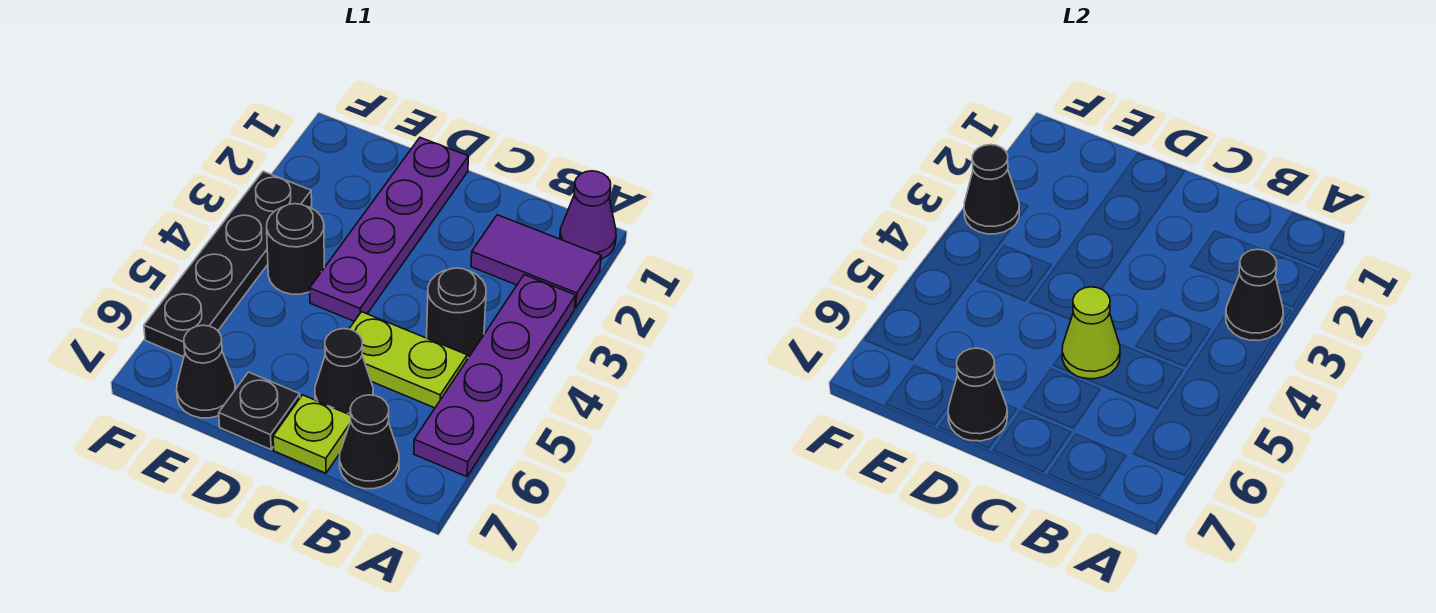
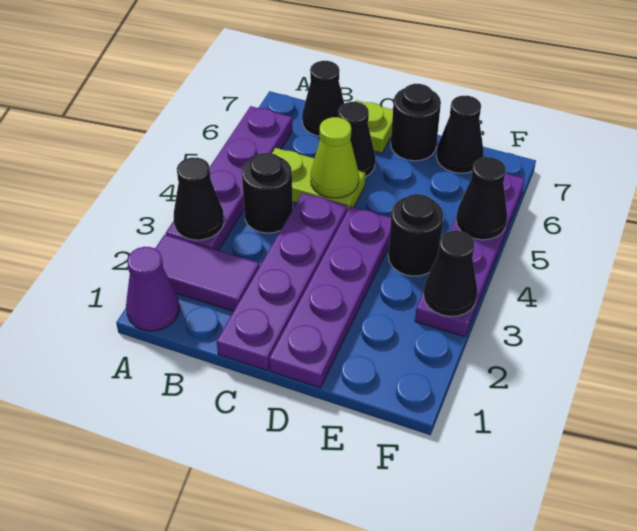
none -> purple 1x4 plate [217,193,348,370]
black 1x1 plate [219,372,300,450] -> black 1x1 round brick [391,84,441,161]
black 1x1 cone [948,348,1007,441] -> black 1x1 cone moved to [456,157,507,240]
black 1x4 plate [144,171,312,357] -> purple 1x4 plate [415,173,525,337]

